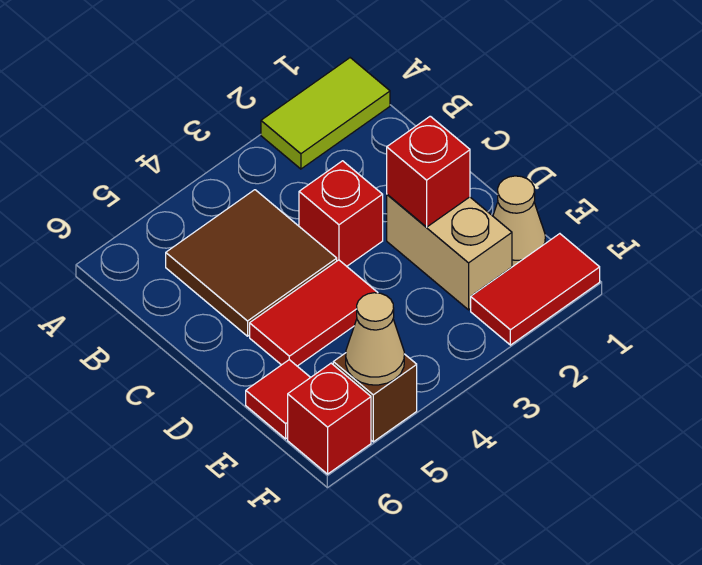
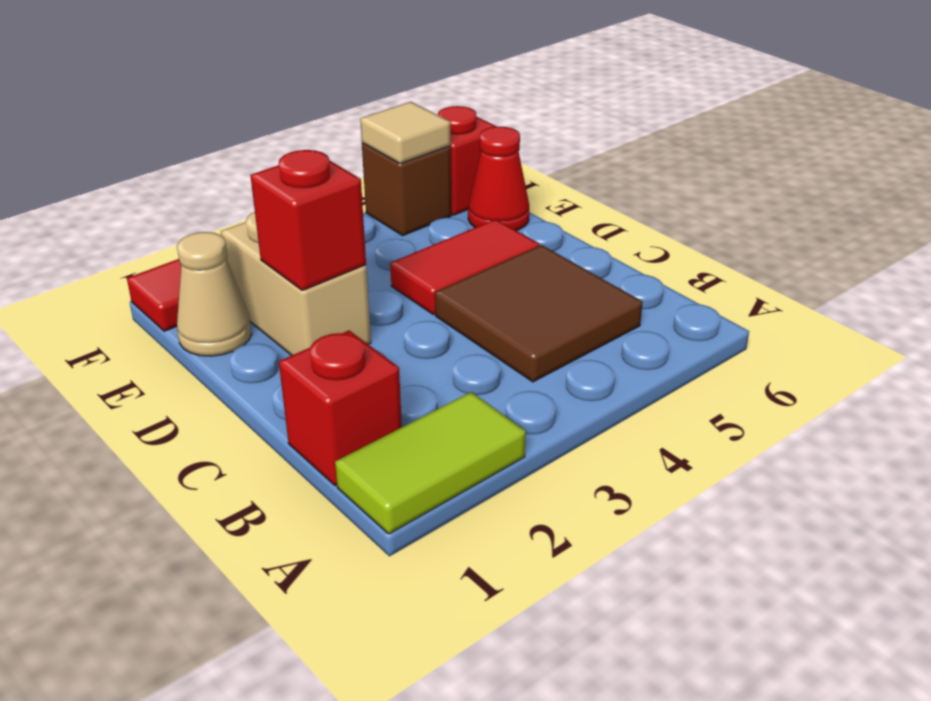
red 1x1 brick [299,161,383,266] -> red 1x1 brick moved to [279,330,402,486]
red 1x1 tile [246,360,311,439] -> red 1x1 cone [468,127,529,231]
tan 1x1 cone [346,293,404,385] -> tan 1x1 tile [360,102,450,164]

